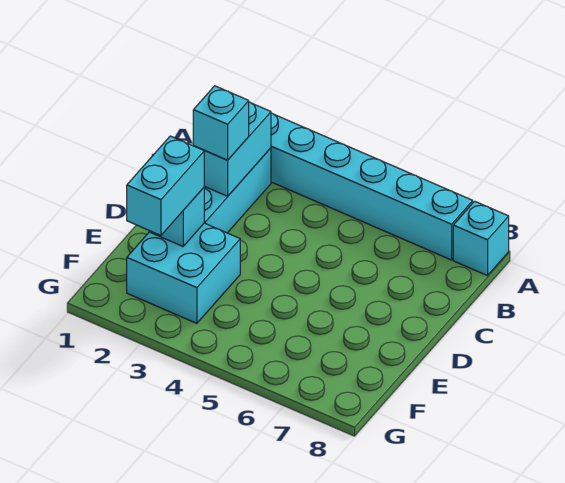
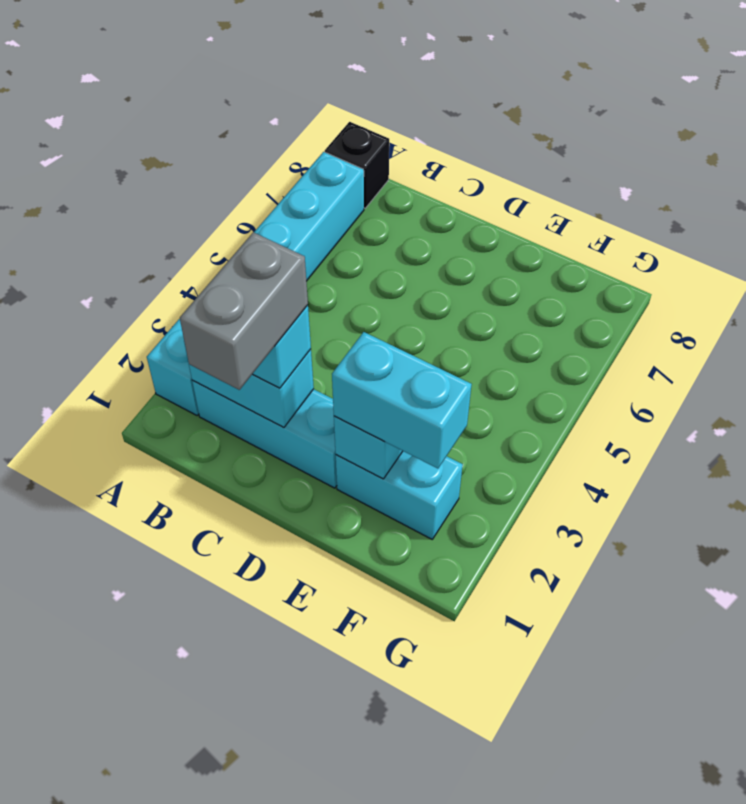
cyan 1x1 brick [453,201,509,276] -> black 1x1 brick [325,122,389,208]
none -> grey 1x2 brick [180,232,308,390]
cyan 2x2 brick [127,223,240,323] -> cyan 1x2 brick [336,451,463,539]

